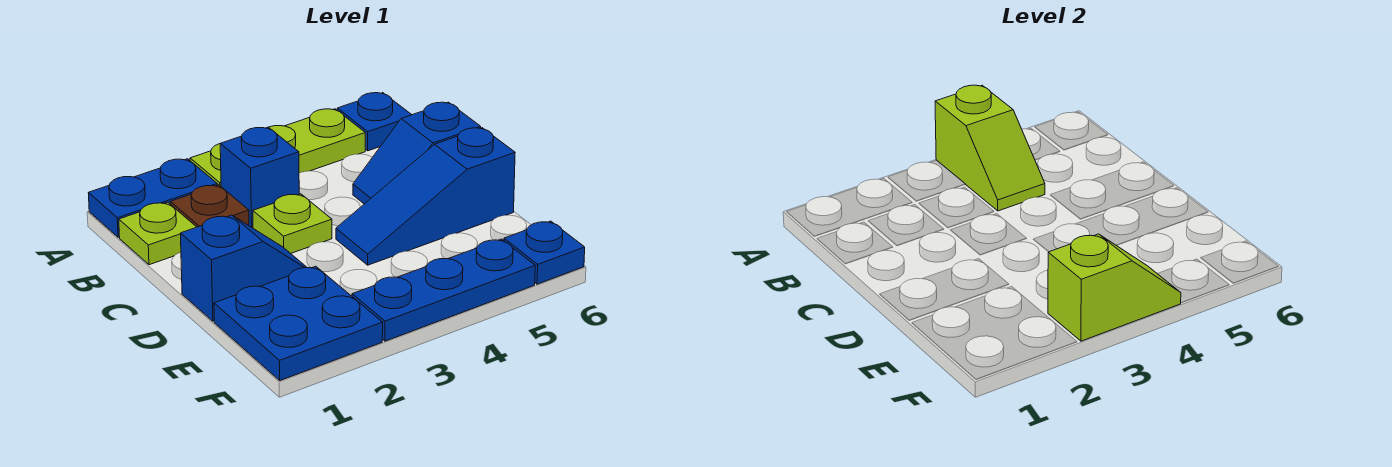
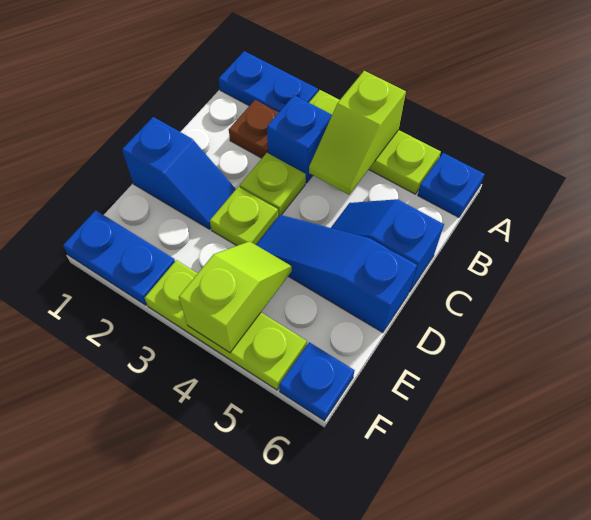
lime 1x1 plate [119,202,196,265] -> lime 1x1 plate moved to [210,187,278,246]
blue 2x2 plate [214,266,383,380] -> blue 1x2 plate [63,210,175,305]
blue 1x3 plate [352,239,535,341] -> lime 1x3 plate [145,260,307,390]
lime 1x2 slope [1048,234,1181,341] -> lime 1x2 slope turned to [179,241,292,353]

